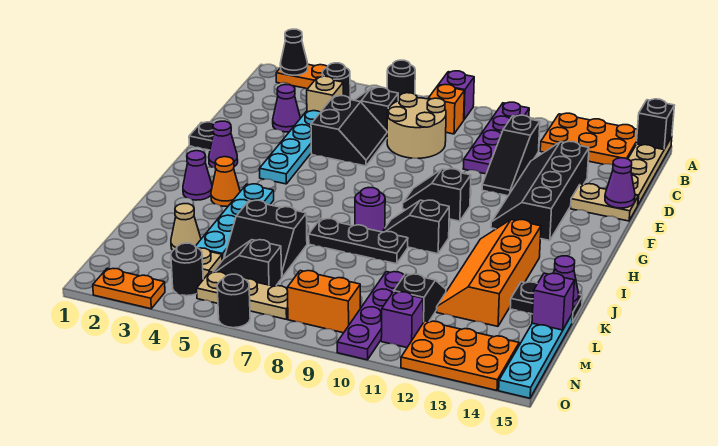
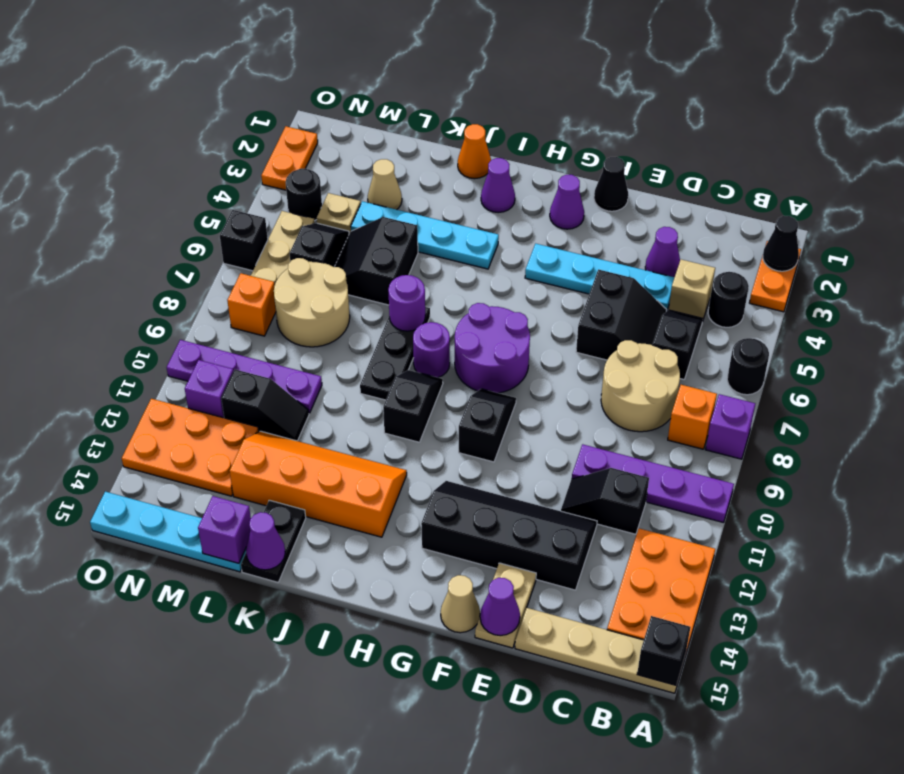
black 1x3 slope [482,115,540,196] -> black 1x2 slope [561,468,649,534]
black 2x2 slope [311,96,387,166] -> black 2x2 slope turned to [576,270,667,360]
black 1x1 plate [189,122,214,150] -> black 1x1 cone [594,157,628,211]
none -> tan 1x1 cone [441,575,480,633]
none -> purple 2x2 round brick [455,303,530,393]
orange 1x1 cone [211,157,240,206] -> orange 1x1 cone moved to [458,124,491,179]
none -> purple 1x1 round brick [388,275,425,331]
none -> tan 2x2 round brick [274,258,350,347]
orange 1x2 brick [287,271,360,333] -> orange 1x1 brick [227,273,276,336]
orange 2x3 plate [401,321,519,390] -> orange 2x3 plate turned to [122,399,259,496]
black 1x1 round brick [217,274,250,328] -> black 1x1 brick [220,210,268,271]

